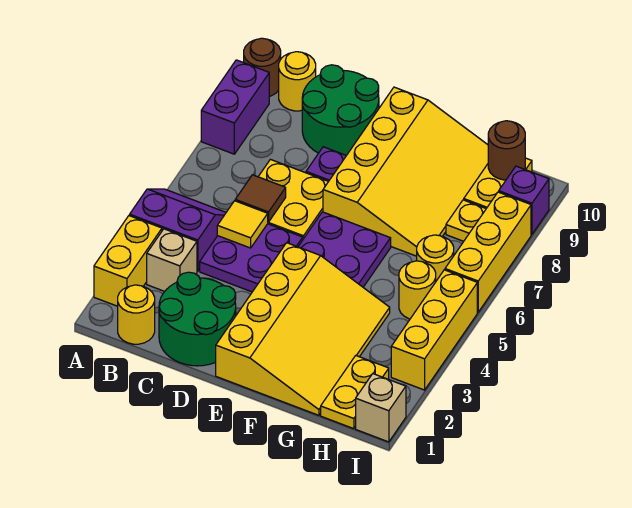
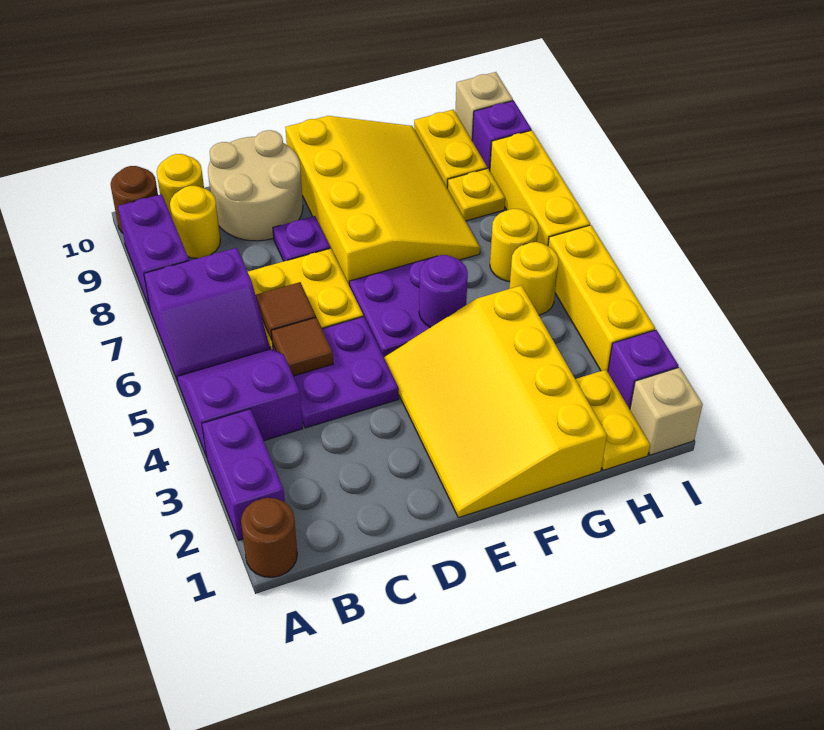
yellow 1x2 brick [94,216,162,306] -> purple 1x2 brick [202,409,285,540]
none -> purple 2x2 slope [144,248,270,381]
yellow 1x1 round brick [118,285,155,344] -> yellow 1x1 round brick moved to [170,186,220,258]
tan 1x1 brick [147,229,197,291] -> tan 1x1 brick moved to [455,72,513,140]
green 2x2 round brick [159,272,236,366] -> none
yellow 1x1 tile [217,201,268,248] -> brown 1x1 tile [271,317,333,376]
green 2x2 round brick [302,65,379,155] -> tan 2x2 round brick [208,130,303,241]
yellow 3x4 slope [216,243,390,415] -> yellow 3x4 slope turned to [384,285,607,518]
none -> purple 1x1 round brick [419,255,468,328]
brown 1x1 round brick [488,121,525,180] -> brown 1x1 round brick moved to [241,498,297,577]
none -> purple 1x1 brick [608,330,679,409]

